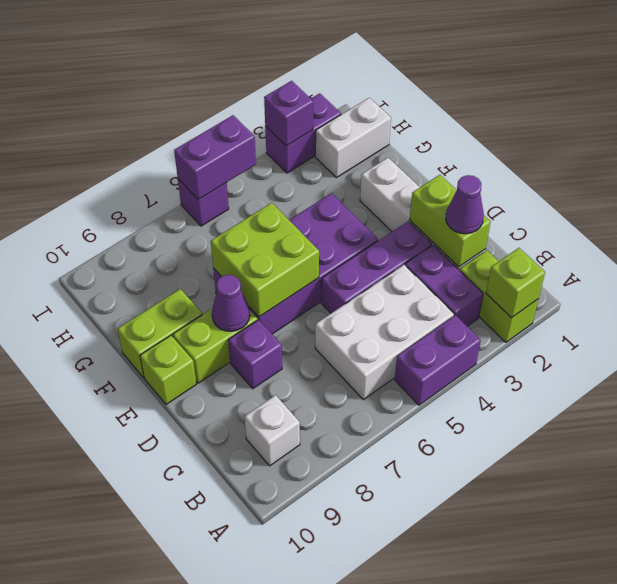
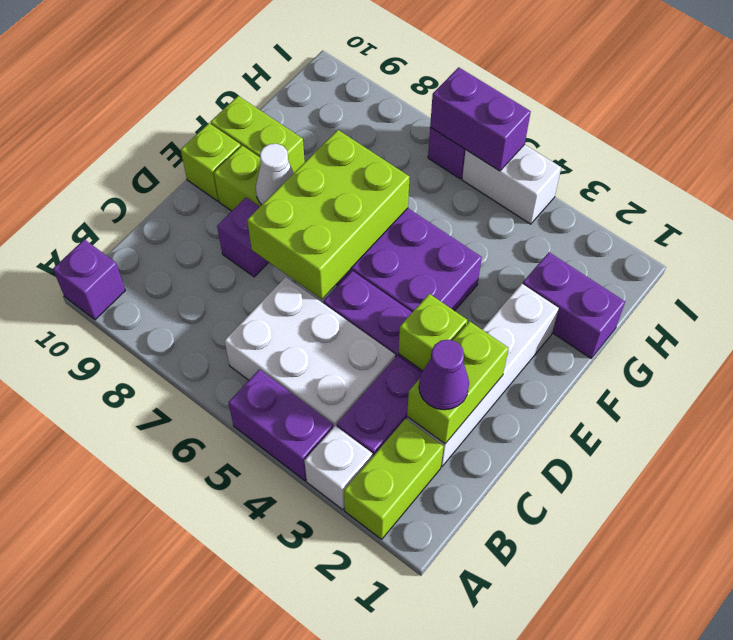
lime 1x1 brick [486,248,545,318] -> lime 1x1 brick moved to [399,294,467,371]
white 1x1 brick [245,395,300,466] -> white 1x1 brick moved to [304,426,372,510]
lime 2x2 brick [211,203,319,317] -> lime 2x3 brick [247,130,410,299]
purple 1x1 cone [212,275,250,331] -> white 1x1 cone [256,144,294,205]
white 1x2 brick [315,98,391,178] -> white 1x2 brick moved to [462,144,561,224]
purple 1x2 brick [265,93,341,173] -> purple 1x2 brick moved to [523,252,625,358]
purple 1x1 brick [264,81,313,146] -> purple 1x1 brick moved to [53,239,125,320]

